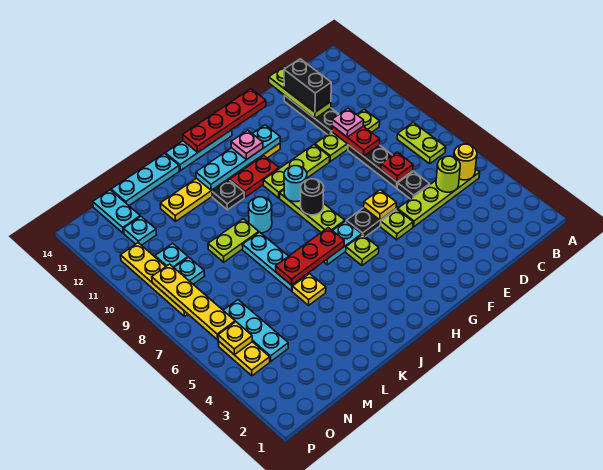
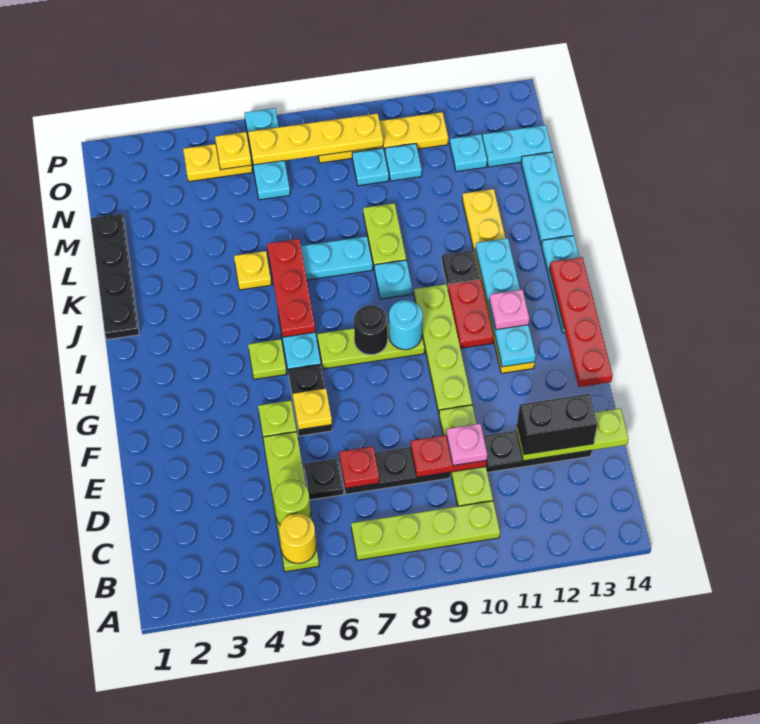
lime 1x2 plate [397,122,446,164] -> lime 1x4 plate [351,501,500,560]
lime 1x3 plate [263,145,330,198] -> lime 1x4 plate [414,284,472,413]
none -> black 1x4 plate [91,214,139,340]
cyan 1x1 round brick [249,197,272,233] -> cyan 1x1 plate [374,260,412,299]
cyan 1x3 plate [223,300,288,361] -> cyan 1x3 plate turned to [244,108,290,200]

